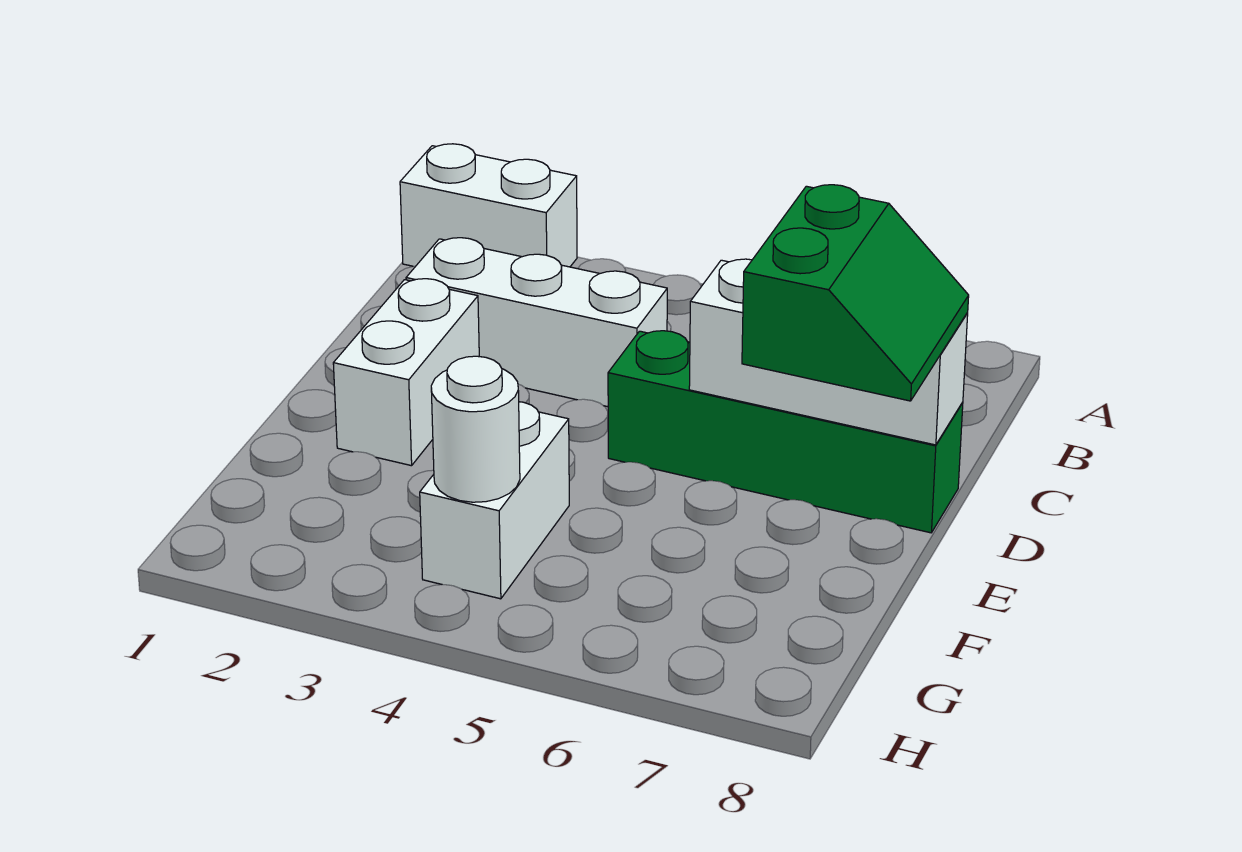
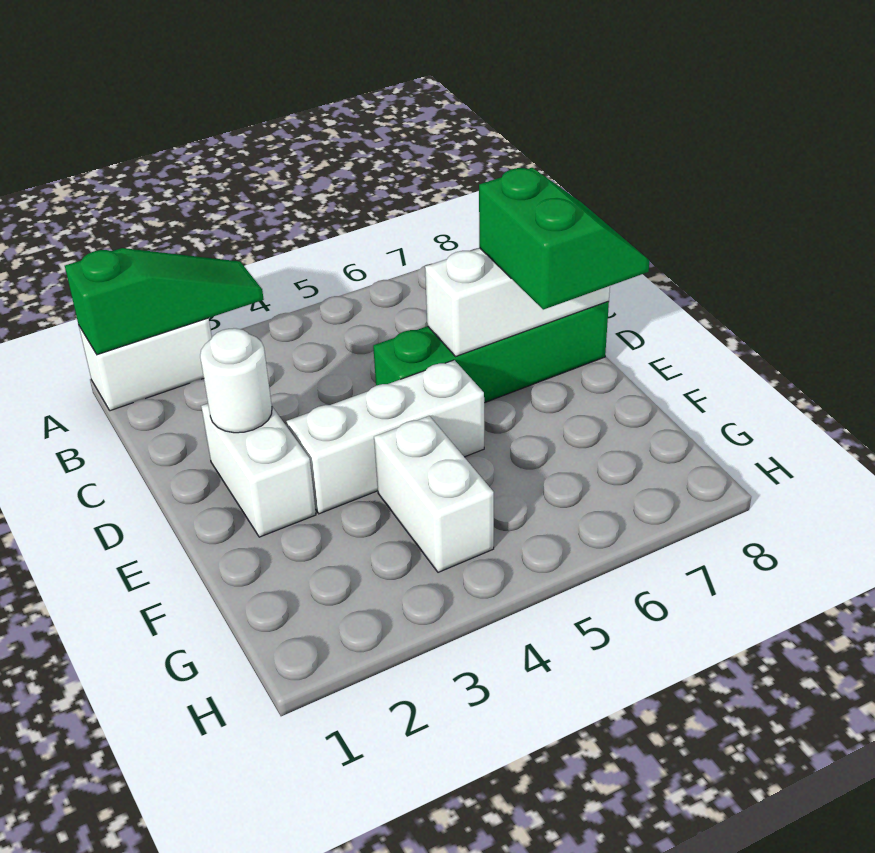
none -> green 1x3 slope [65,248,264,355]
white 1x3 brick [406,238,667,407] -> white 1x3 brick moved to [286,360,484,514]
white 1x1 round brick [431,356,520,502] -> white 1x1 round brick moved to [200,328,272,433]

